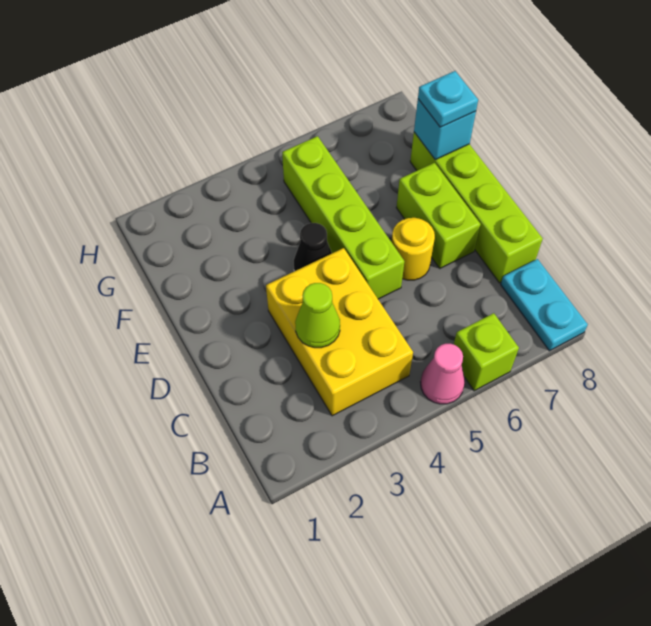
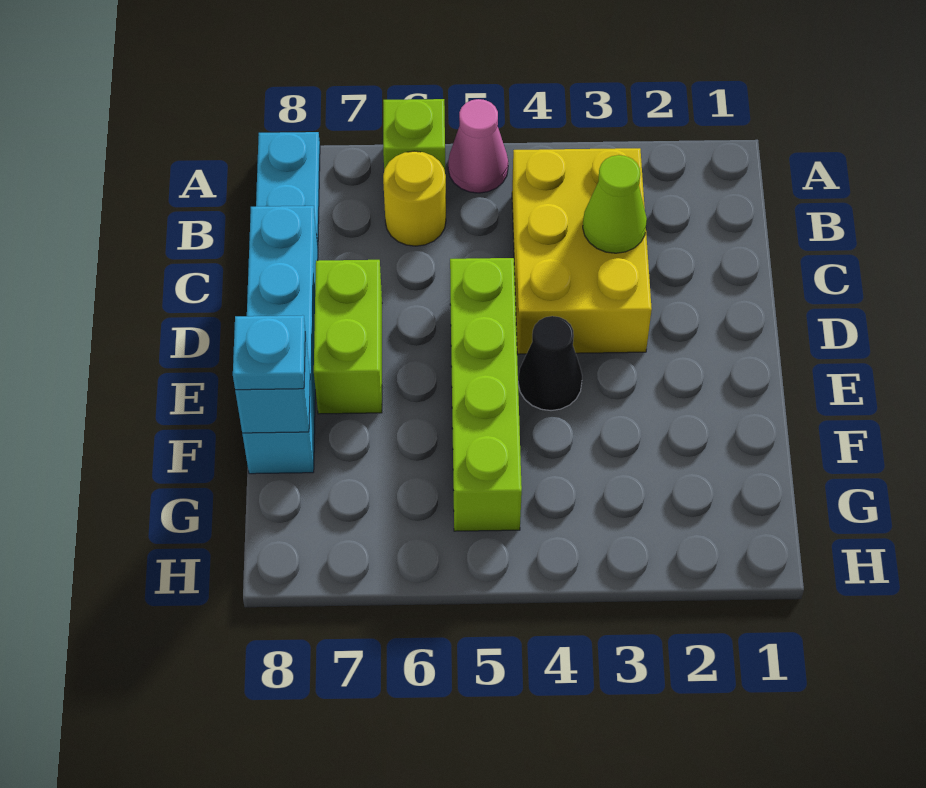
lime 1x4 brick [410,132,543,283] -> cyan 1x4 brick [242,206,318,474]
yellow 1x1 round brick [392,218,435,280] -> yellow 1x1 round brick moved to [383,151,446,246]

